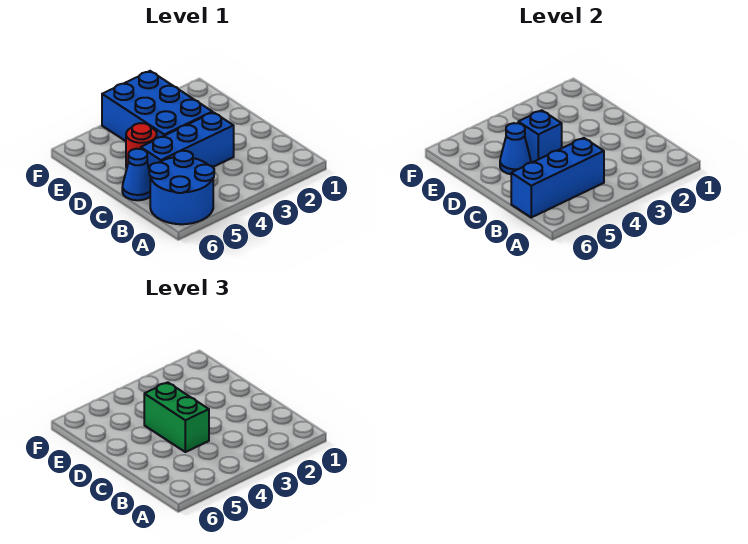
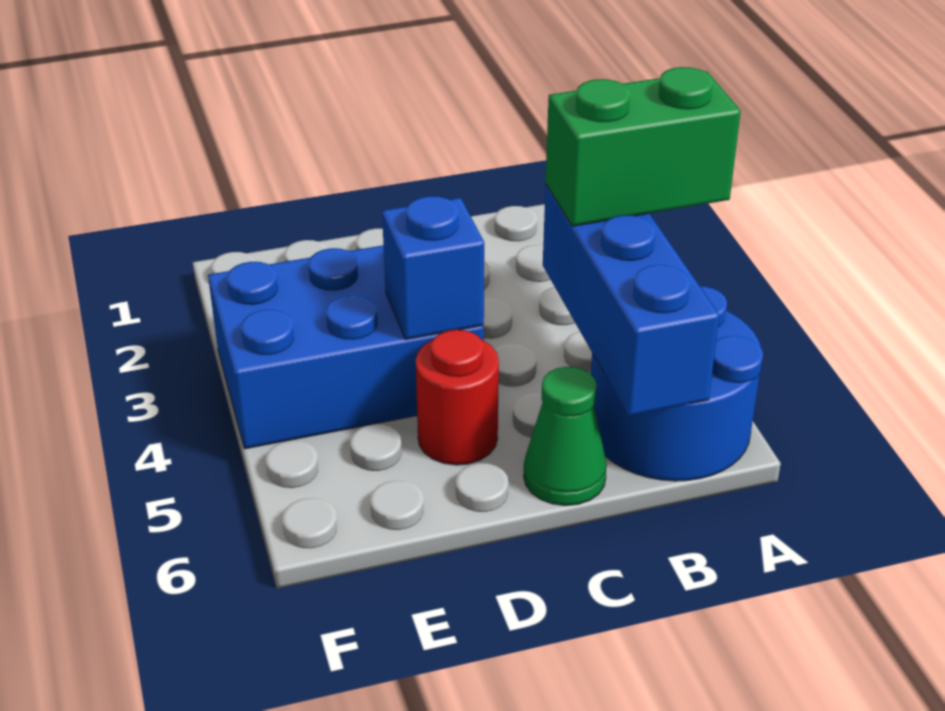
blue 1x3 brick [141,112,234,168] -> none
green 1x2 brick [144,382,209,452] -> green 1x2 brick moved to [546,67,741,226]
blue 1x1 cone [122,149,150,200] -> green 1x1 cone [524,367,607,506]
blue 1x1 cone [500,123,531,174] -> none

